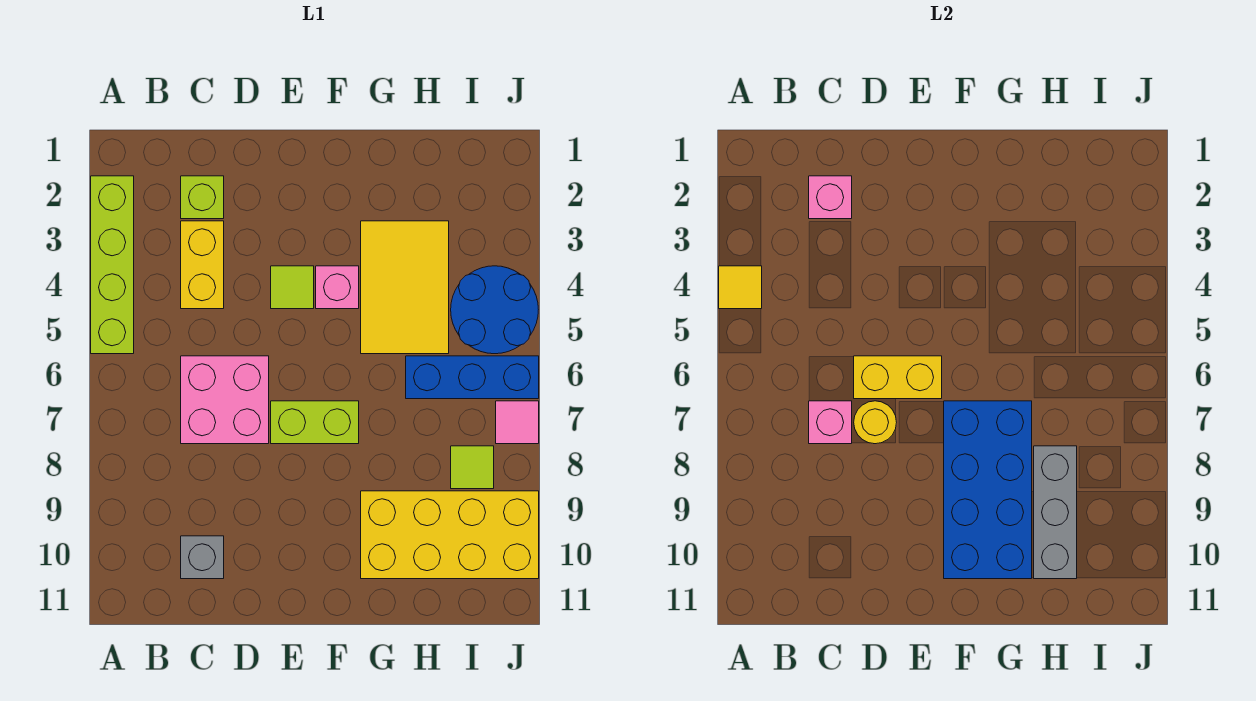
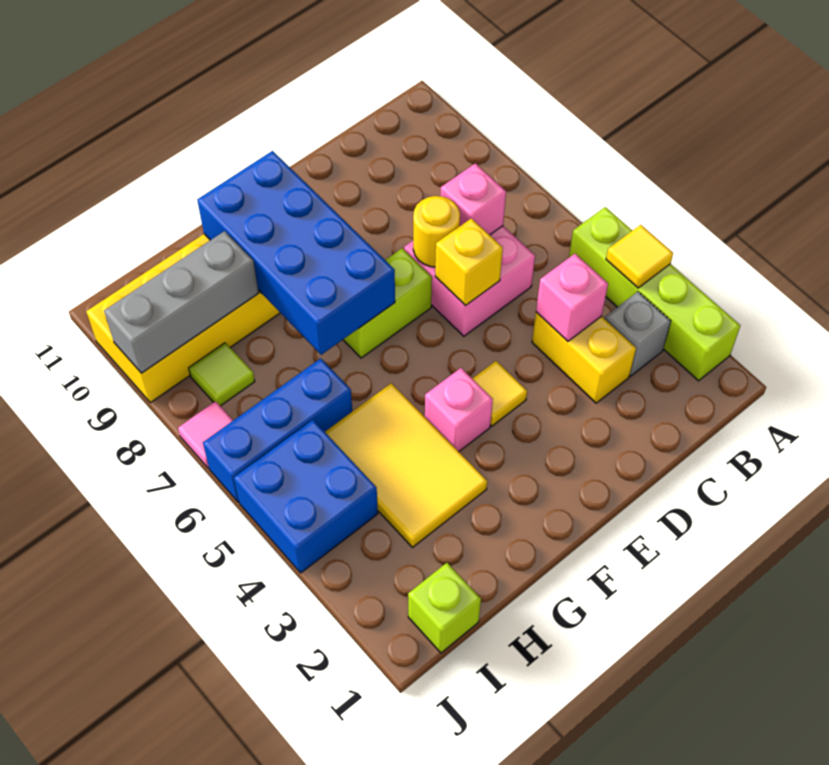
lime 1x1 brick [181,176,224,219] -> lime 1x1 brick moved to [408,563,481,653]
pink 1x1 brick [809,176,852,219] -> pink 1x1 brick moved to [536,254,608,341]
grey 1x1 brick [181,536,224,579] -> grey 1x1 brick moved to [605,292,671,376]
yellow 1x2 brick [854,356,942,399] -> yellow 1x1 brick [435,218,503,306]
lime 1x1 tile [271,266,314,309] -> yellow 1x1 tile [472,361,527,426]
grey 1x3 brick [1034,446,1077,579] -> grey 1x3 brick turned to [104,231,258,373]
blue 2x2 round brick [451,266,538,354] -> blue 2x2 brick [234,420,378,573]

